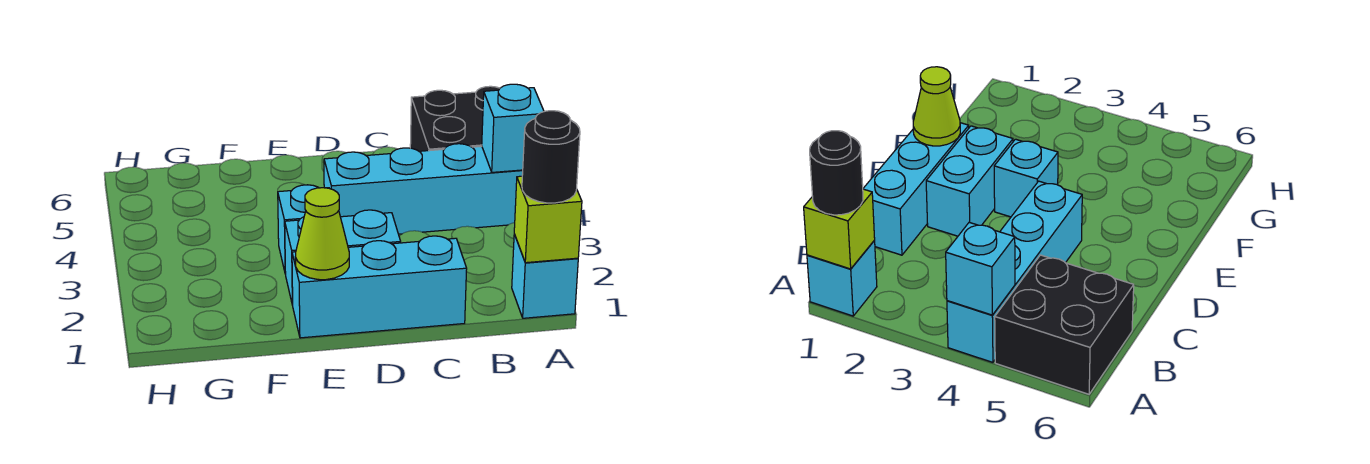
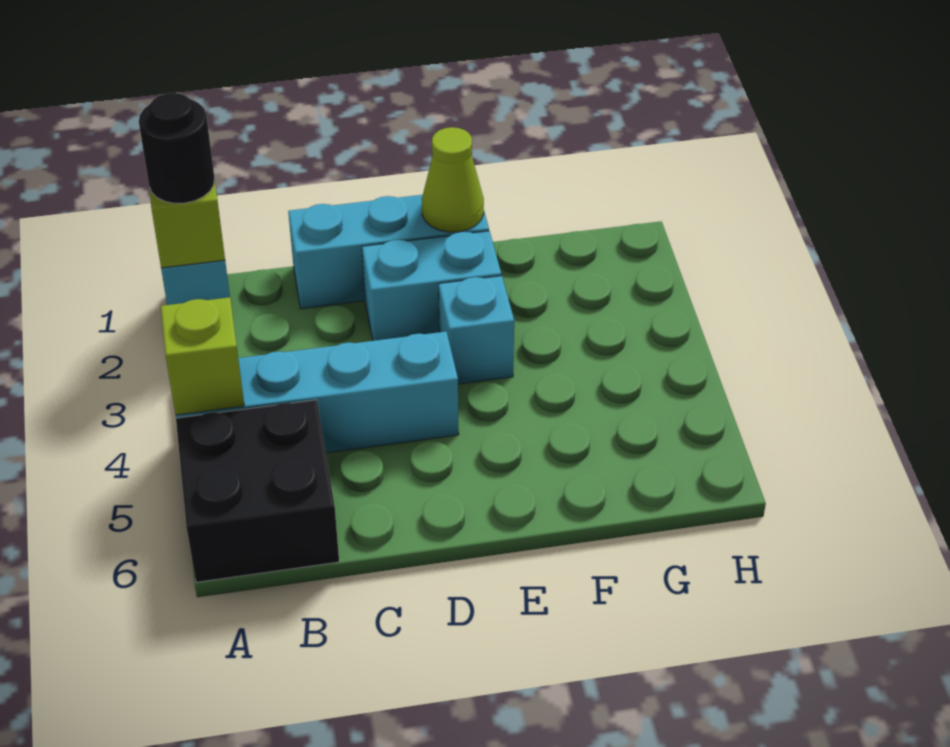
cyan 1x1 brick [482,84,544,172] -> lime 1x1 brick [161,297,244,415]

